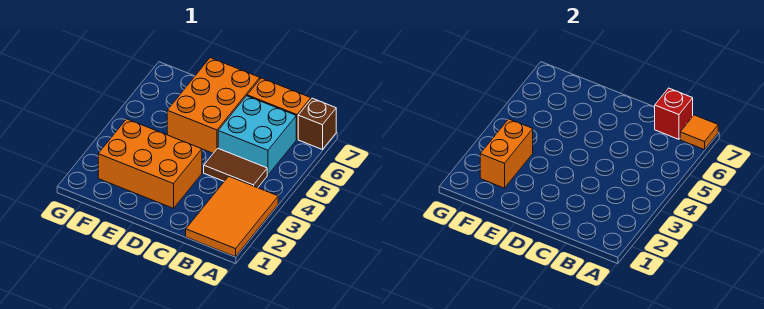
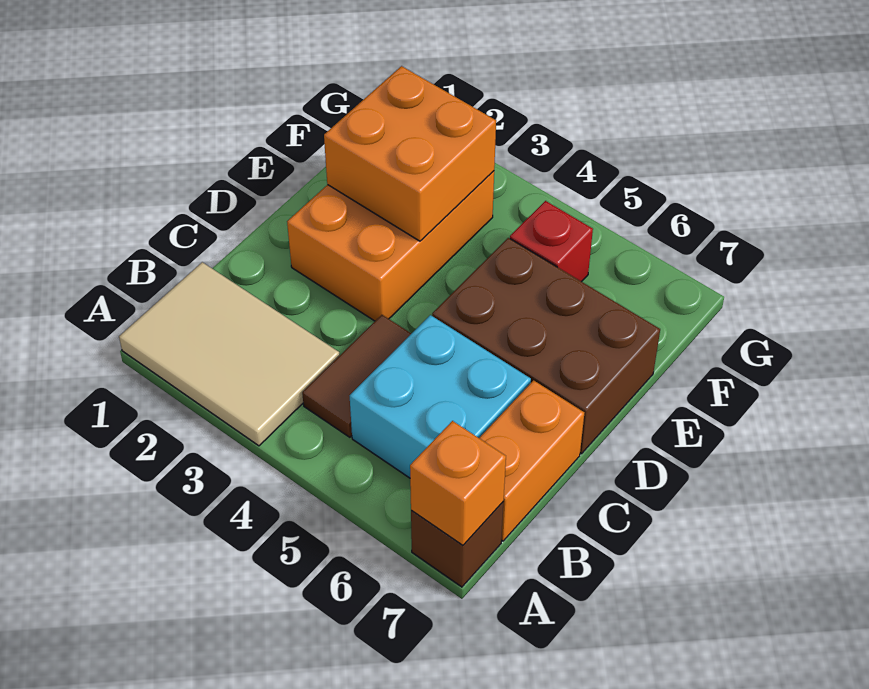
orange 2x3 tile [186,176,278,257] -> tan 2x3 tile [119,262,340,446]
orange 1x1 tile [680,115,718,150] -> orange 1x1 brick [410,421,506,545]
red 1x1 brick [655,88,693,139] -> red 1x1 brick moved to [510,201,593,282]
orange 2x3 brick [167,58,260,153] -> brown 2x3 brick [432,238,660,454]
orange 1x2 brick [480,119,533,188] -> orange 2x2 brick [324,66,496,241]

